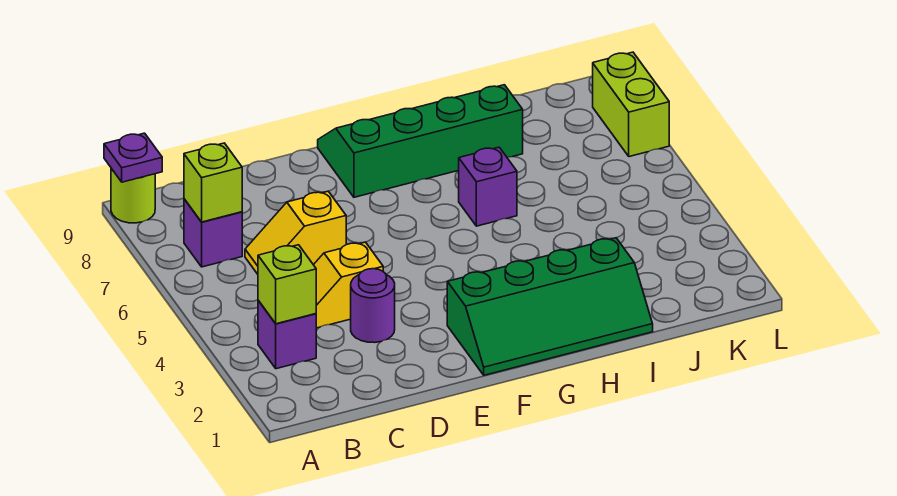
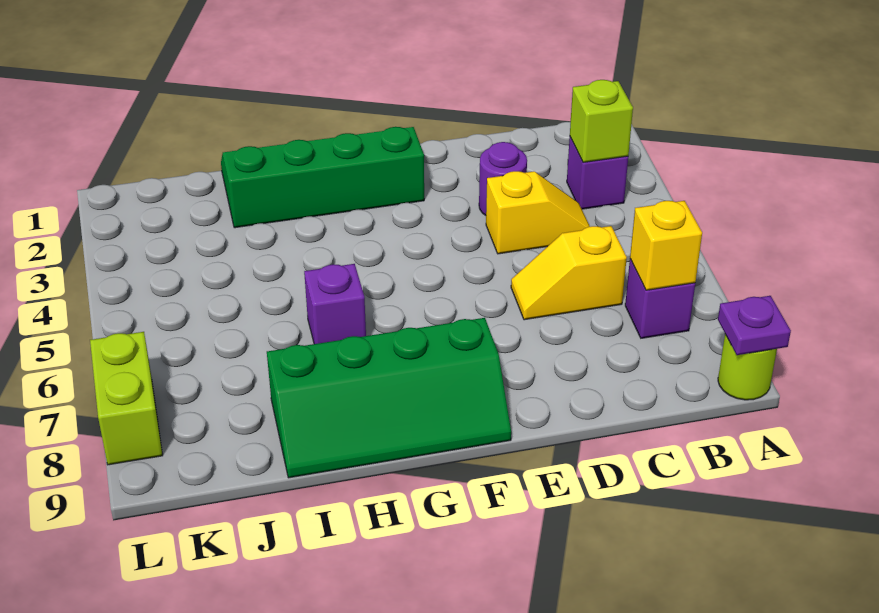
lime 1x1 brick [184,143,242,222] -> yellow 1x1 brick [630,201,702,290]
yellow 1x2 slope [245,191,346,274] -> yellow 1x2 slope turned to [511,226,627,320]

